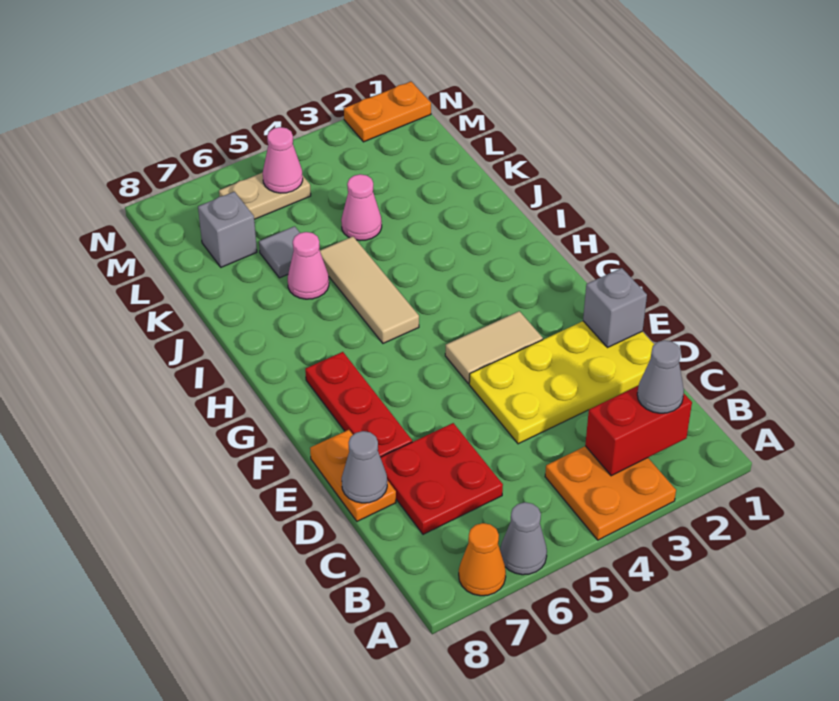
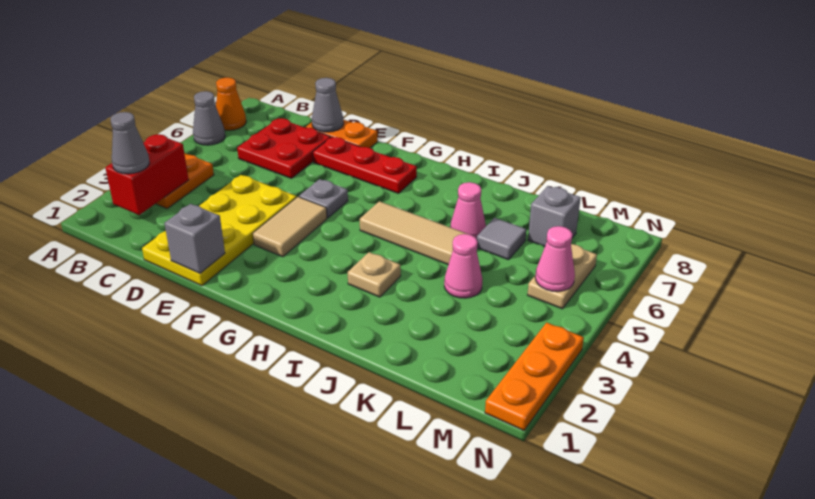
none -> grey 1x1 plate [299,179,348,218]
none -> tan 1x1 plate [348,252,401,297]
orange 1x2 plate [344,82,431,142] -> orange 1x3 plate [485,323,584,430]

